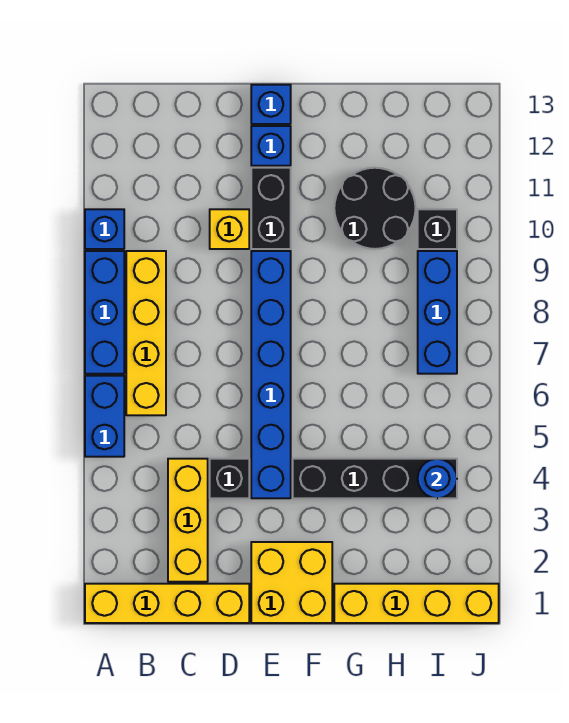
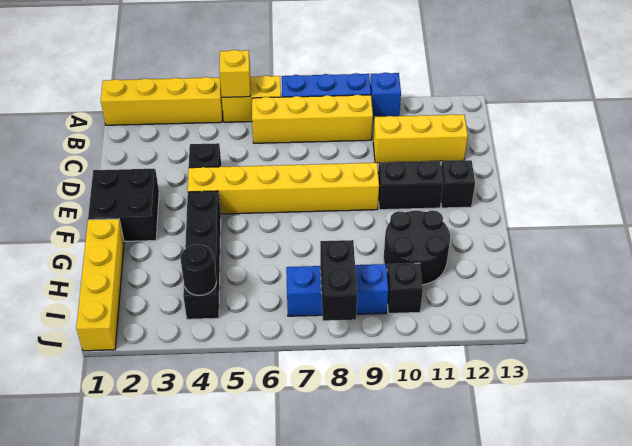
yellow 1x4 brick [85,584,249,623] -> yellow 1x4 brick turned to [101,77,223,125]
blue 1x2 brick [85,376,124,457] -> yellow 1x2 brick [222,76,281,122]
yellow 1x3 brick [168,459,208,582] -> yellow 1x3 brick moved to [373,114,468,163]
yellow 1x1 brick [210,209,249,249] -> yellow 1x1 brick moved to [220,50,250,97]
yellow 2x2 brick [251,542,332,623] -> black 2x2 brick [88,169,159,241]
blue 1x6 brick [251,251,291,498] -> yellow 1x6 brick [188,163,379,214]
blue 1x1 brick [251,126,291,166] -> black 1x1 brick [441,160,475,208]
blue 1x1 brick [251,85,291,124] -> none
blue 1x1 round brick [418,459,457,498] -> black 1x1 round brick [180,244,217,296]
none -> black 1x2 brick [320,240,357,321]

